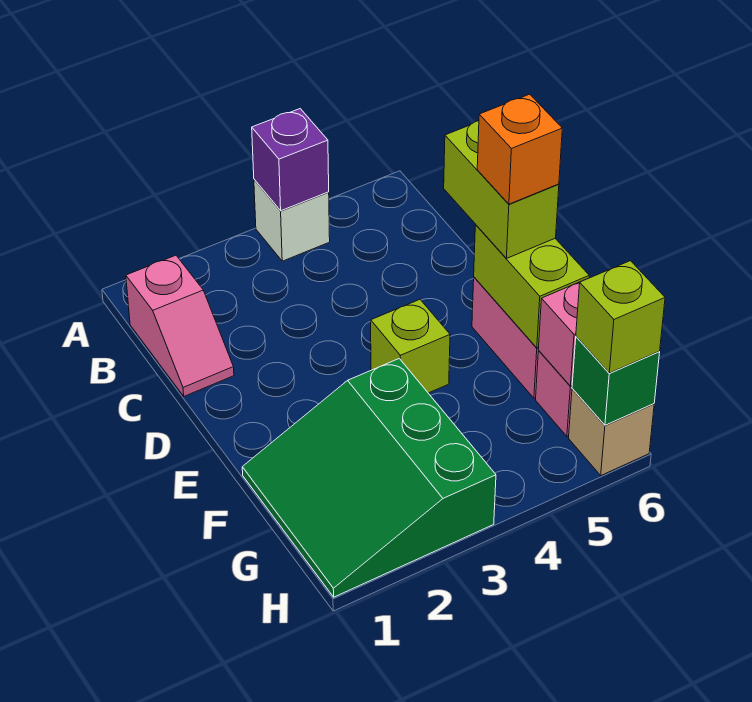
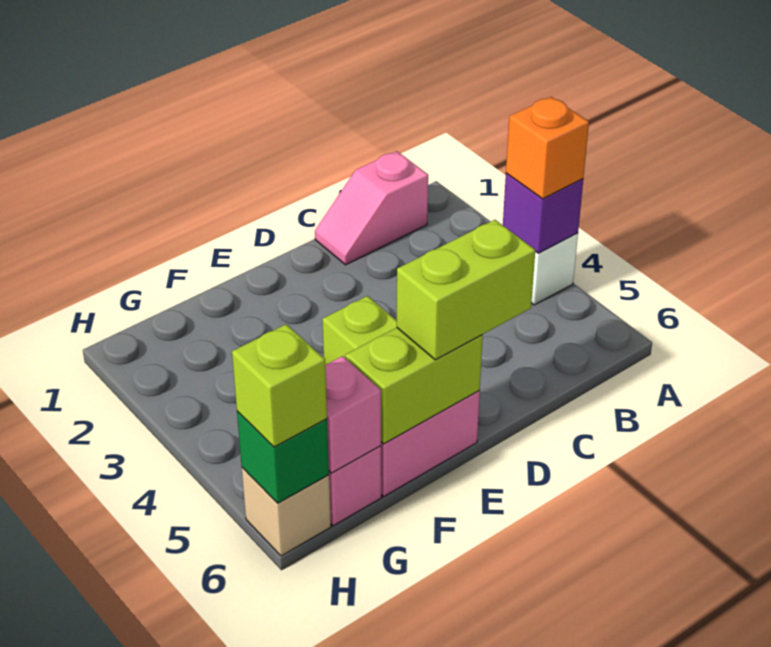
orange 1x1 brick [477,94,562,204] -> orange 1x1 brick moved to [506,97,589,199]
green 3x3 slope [242,359,496,597] -> none

